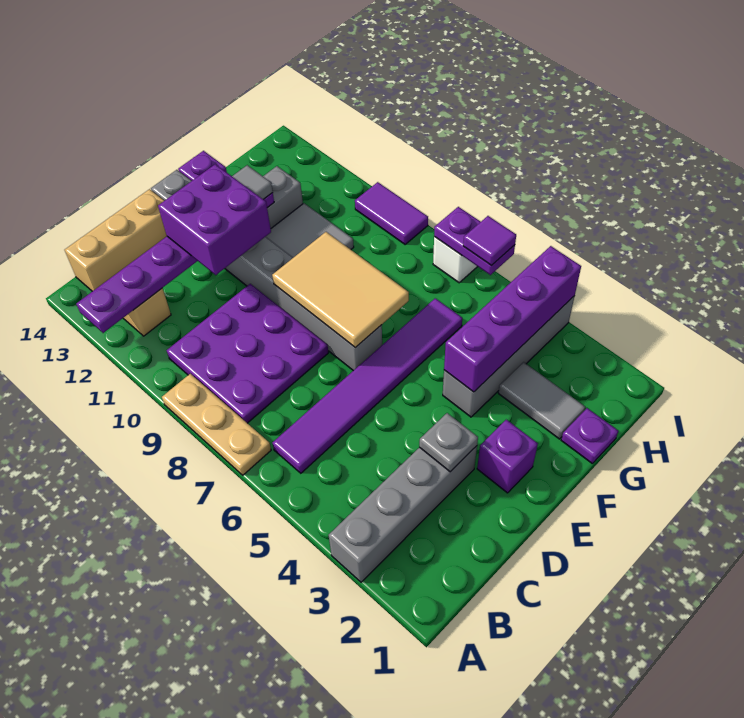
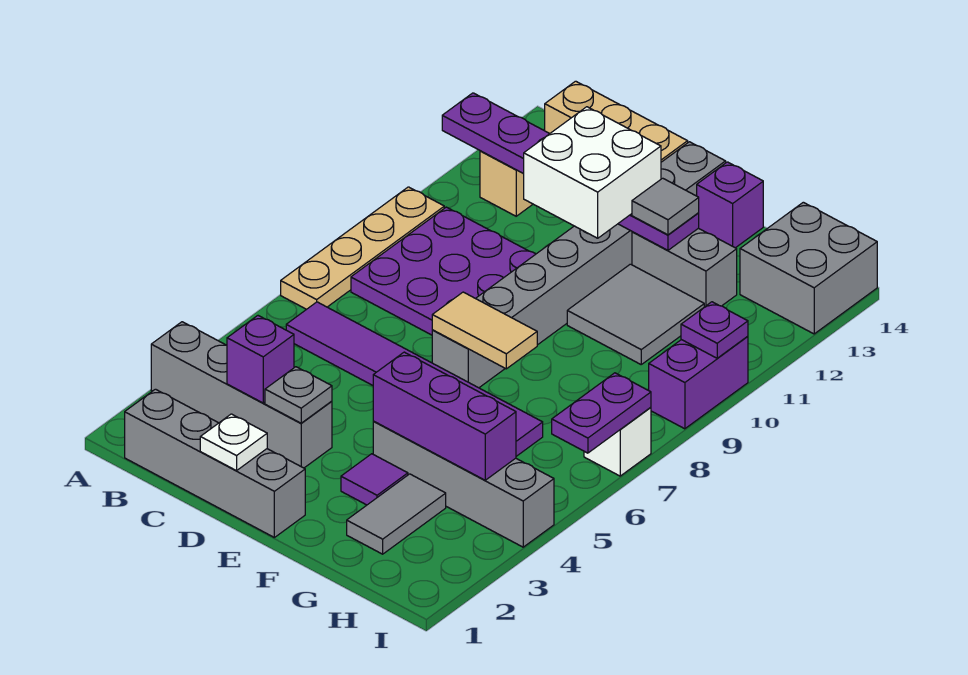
tan 1x3 plate [162,374,271,475] -> tan 1x4 plate [281,187,444,309]
none -> grey 1x4 brick [125,389,305,537]
none -> white 1x1 plate [200,414,267,471]
purple 2x2 brick [158,164,271,275] -> white 2x2 brick [524,107,661,238]
purple 1x1 brick [477,420,538,493] -> purple 1x1 brick moved to [227,316,294,403]
tan 2x3 tile [272,232,409,348] -> tan 1x2 tile [432,292,537,369]
purple 1x4 brick [444,246,581,392] -> purple 1x3 brick [373,352,516,480]
purple 1x1 plate [561,408,618,464] -> purple 1x1 plate moved to [681,302,748,358]
none -> grey 2x2 brick [740,202,877,334]
purple 1x1 tile [463,216,516,266] -> purple 1x1 tile moved to [341,454,408,505]
purple 1x2 tile [355,182,428,244] -> purple 1x2 brick [649,336,748,429]

